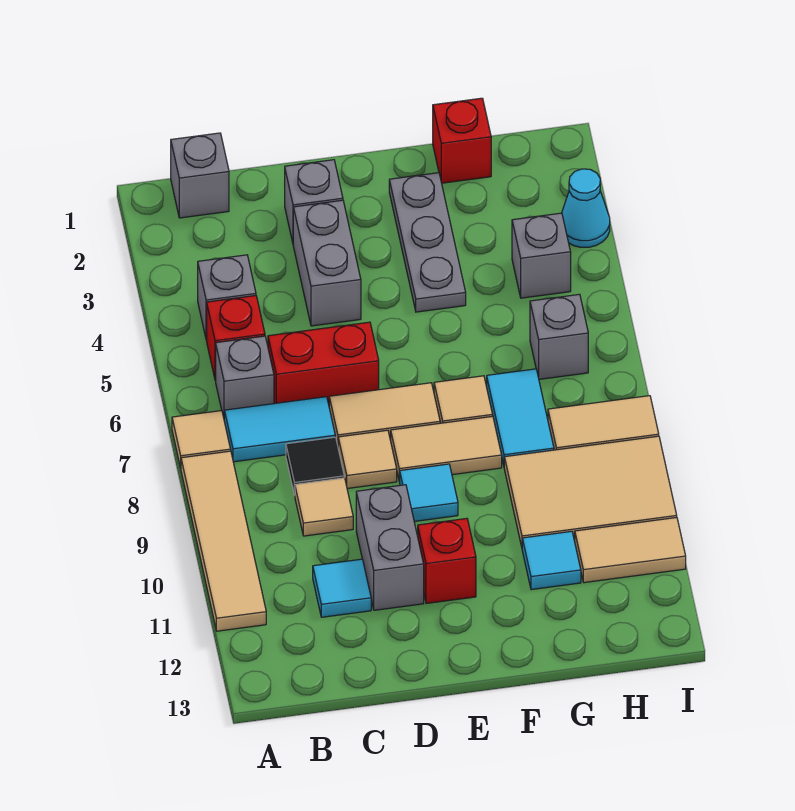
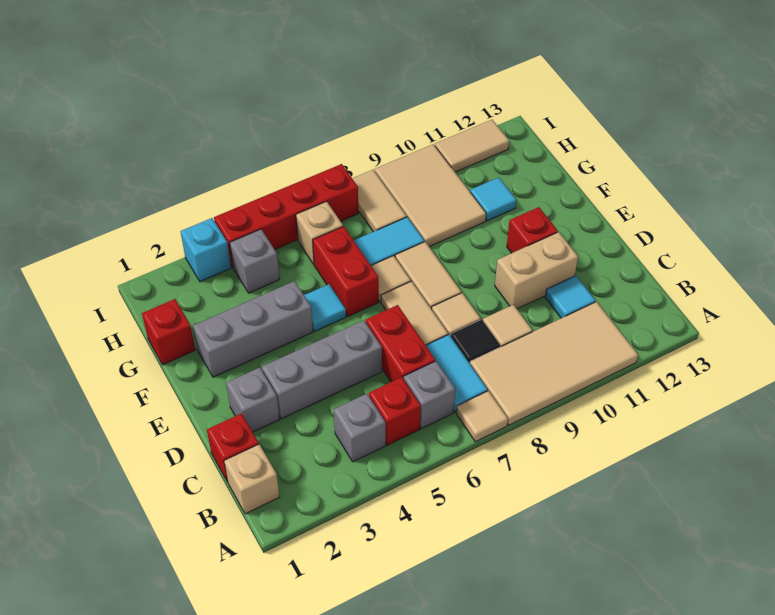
tan 1x4 tile [181,451,266,631] -> tan 2x4 tile [470,302,638,425]
grey 1x1 brick [171,133,229,218] -> tan 1x1 brick [224,444,280,514]
none -> red 1x1 brick [207,413,259,482]
grey 1x2 brick [293,200,361,326] -> grey 1x3 brick [262,320,382,419]
grey 1x2 brick [356,485,424,610] -> tan 1x2 brick [495,232,578,309]
cyan 1x1 tile [399,464,458,521] -> cyan 1x1 tile moved to [304,284,346,331]
grey 1x3 plate [389,173,466,312] -> grey 1x3 brick [193,281,313,377]
none -> red 1x2 brick [313,226,379,316]
grey 1x1 brick [530,294,588,379] -> tan 1x1 brick [296,201,343,264]
tan 1x2 tile [575,518,686,583] -> tan 1x2 tile turned to [435,120,509,172]
cyan 1x1 cone [562,169,610,247] -> cyan 1x1 brick [180,218,231,282]
none -> red 1x4 brick [214,164,359,267]

